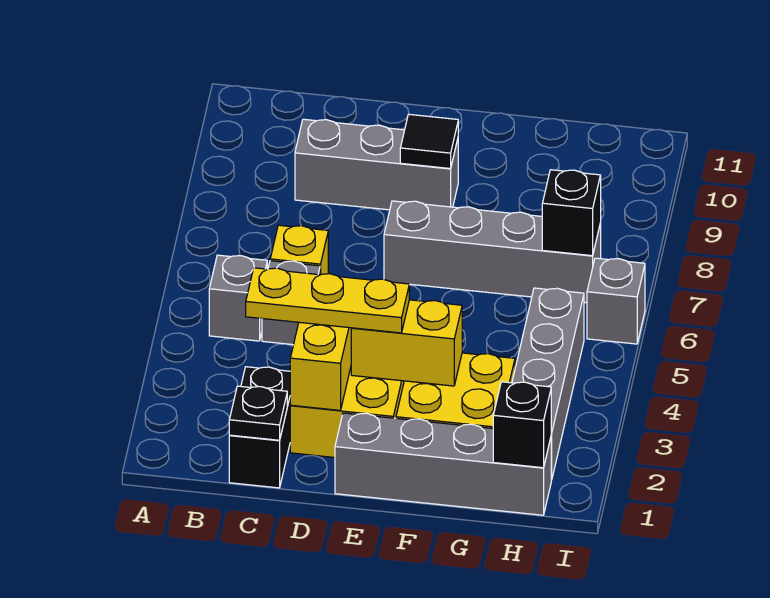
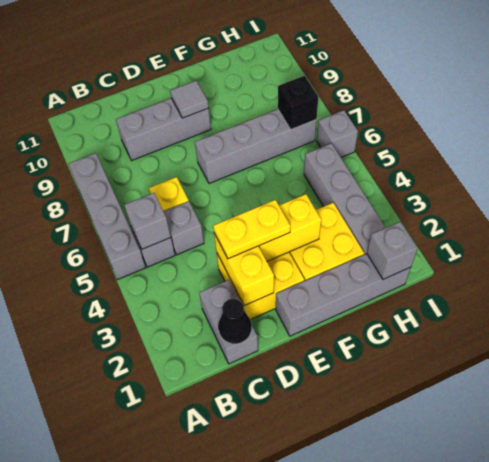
none -> grey 1x4 brick [69,153,146,280]
none -> grey 1x1 brick [124,193,171,249]
black 1x2 brick [229,367,291,488] -> grey 1x2 brick [199,280,258,364]
black 1x1 plate [229,386,287,440] -> black 1x1 cone [218,299,252,344]
yellow 1x3 plate [246,268,409,333] -> yellow 1x2 plate [213,200,290,259]
black 1x1 tile [400,114,458,169] -> grey 1x1 tile [170,81,209,118]
black 1x1 brick [493,382,551,468] -> grey 1x1 brick [367,222,418,279]

